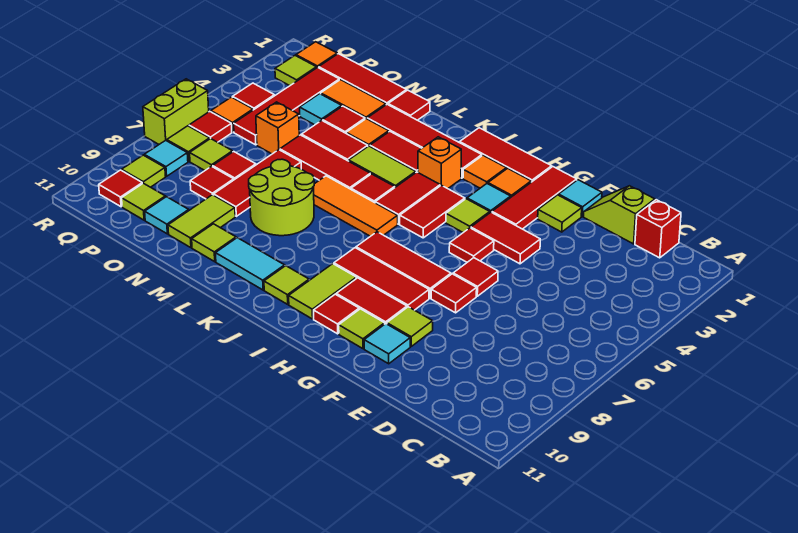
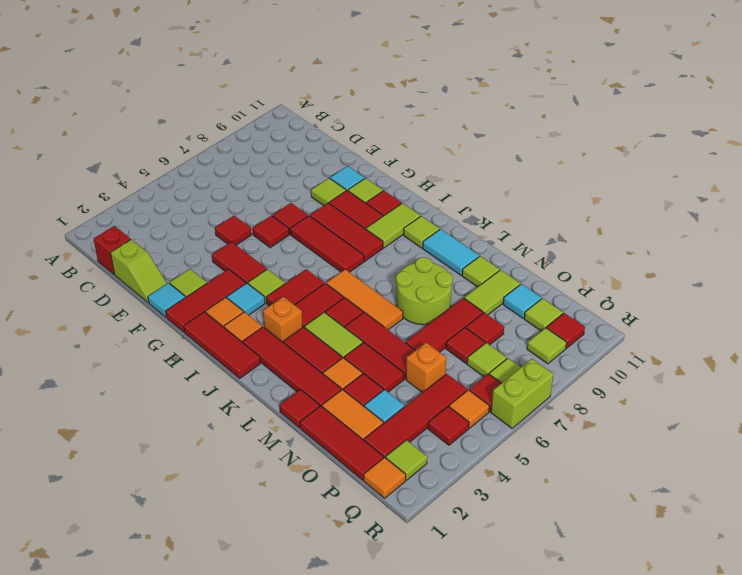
red 1x1 tile [449,228,494,262] -> red 1x1 tile moved to [215,216,251,245]
cyan 1x1 tile [144,140,188,176] -> none

